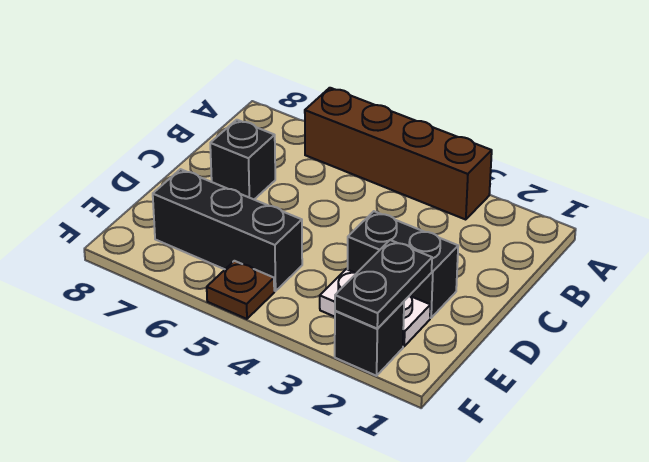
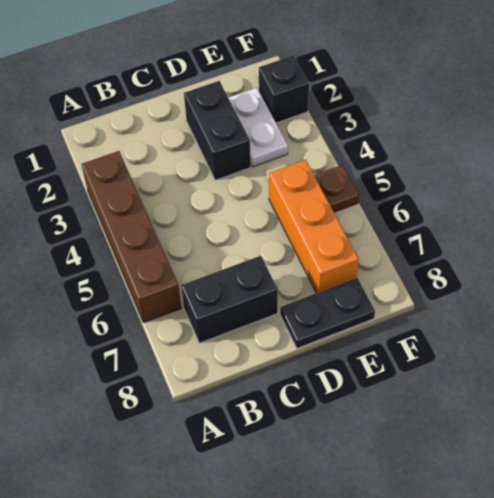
black 1x1 brick [210,120,275,199] -> black 1x2 brick [181,256,278,343]
black 1x2 plate [335,240,432,328] -> black 1x2 plate moved to [280,278,375,348]
black 1x3 brick [153,169,302,291] -> orange 1x3 brick [269,160,359,293]

